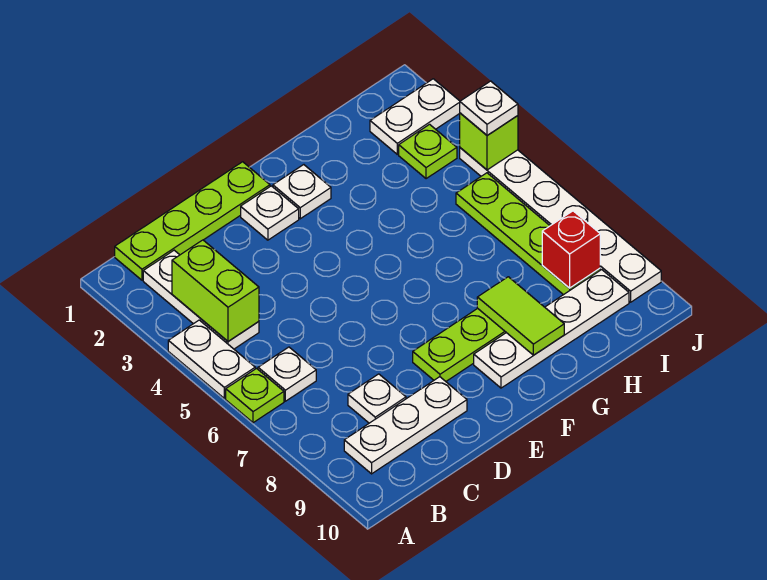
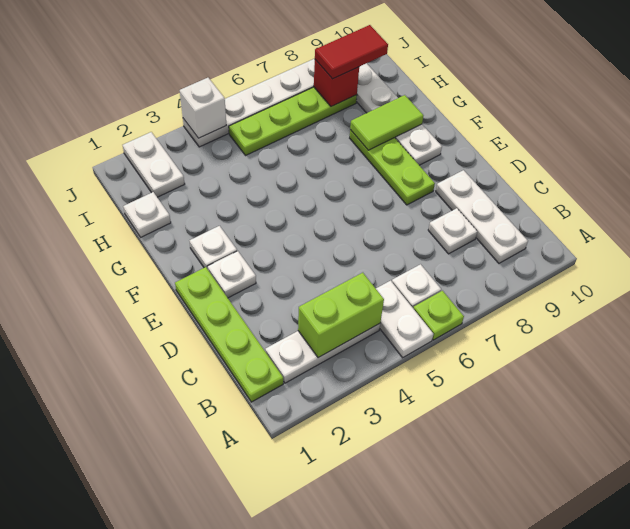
white 1x2 plate [168,320,255,398] -> white 1x2 plate turned to [376,281,433,358]
lime 1x1 plate [399,124,457,179] -> none
none -> red 1x2 tile [315,25,388,79]
lime 1x1 brick [460,113,518,170] -> white 1x1 brick [180,78,226,138]
white 1x1 plate [460,81,518,135] -> white 1x1 plate moved to [123,192,171,237]

